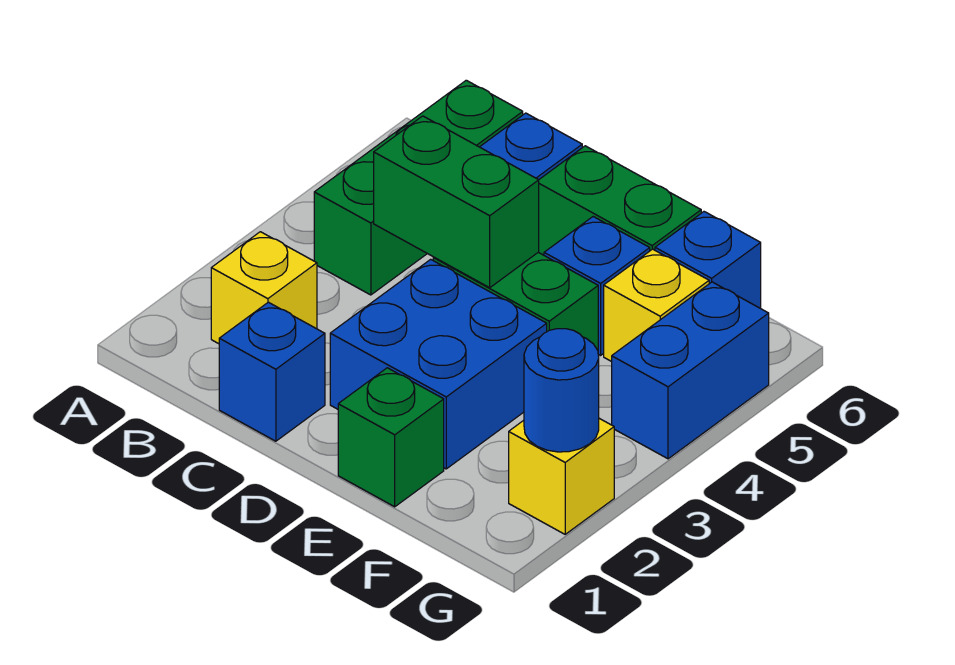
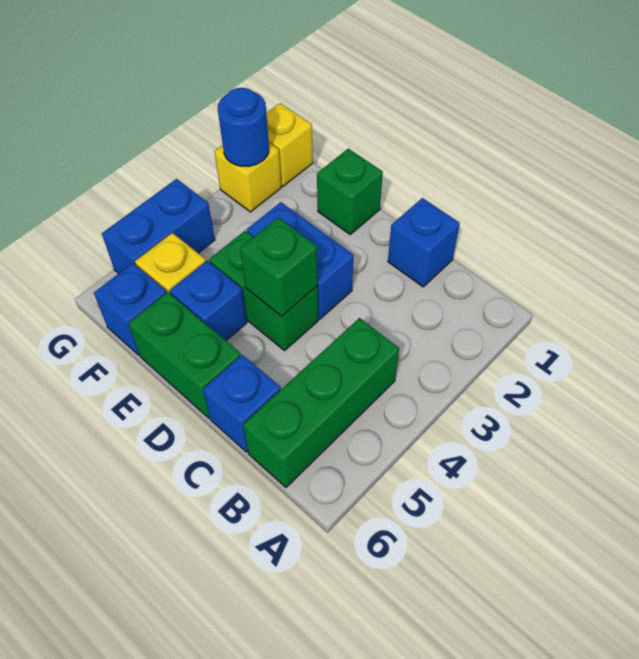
yellow 1x1 brick [211,232,317,344] -> yellow 1x1 brick moved to [266,103,313,186]
green 1x2 brick [374,116,539,288] -> green 1x1 brick [240,218,318,316]
blue 2x2 brick [330,259,547,469] -> blue 1x2 brick [247,202,354,319]

